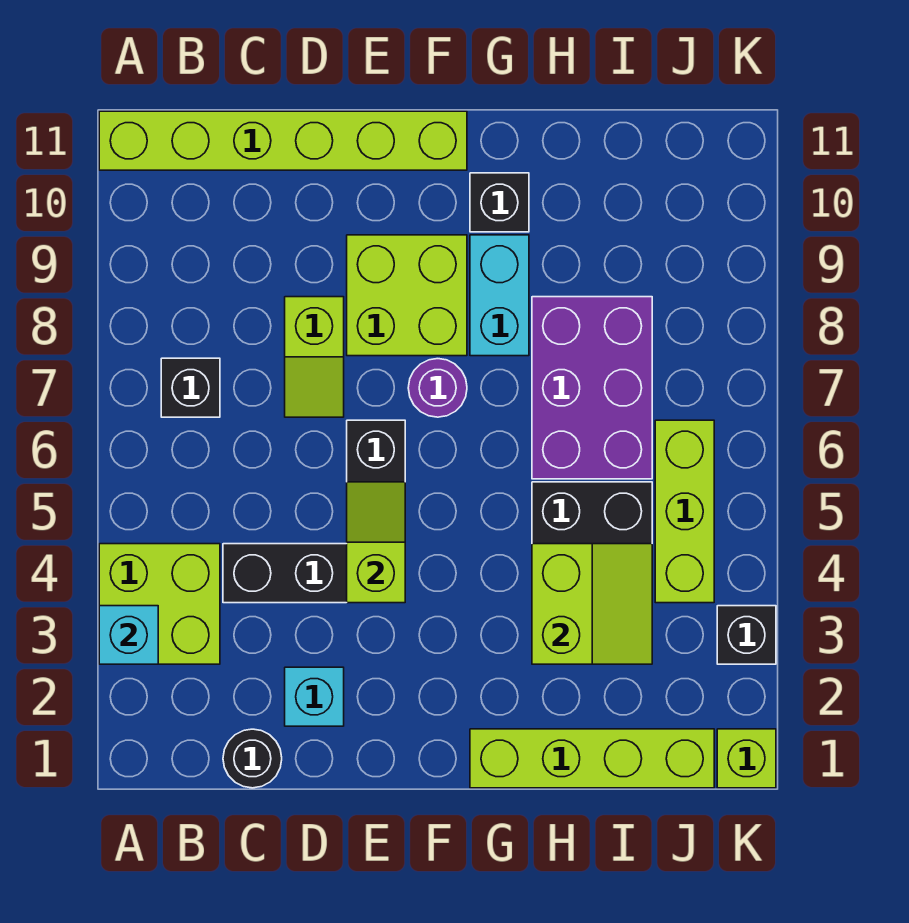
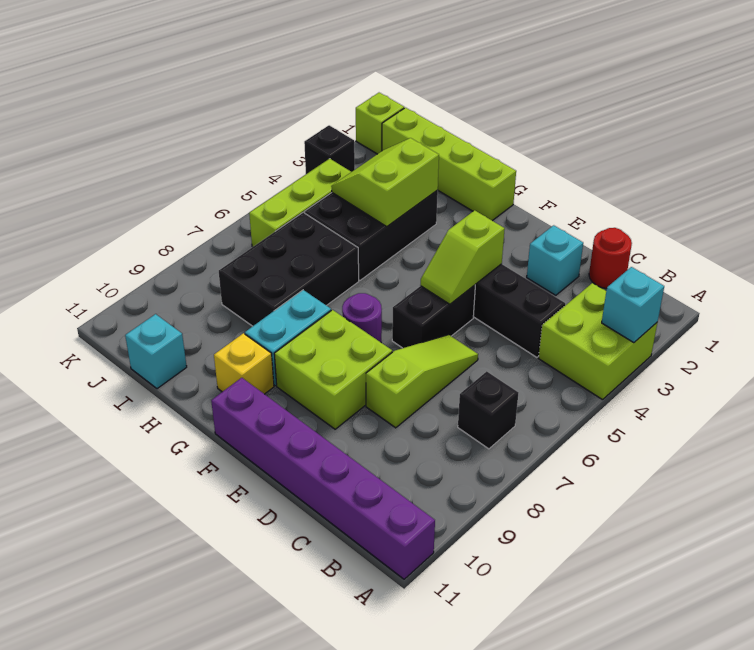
lime 1x6 brick [99,111,467,170] -> purple 1x6 brick [211,378,435,579]
black 1x1 round brick [223,729,282,788] -> red 1x1 round brick [589,228,632,289]
lime 1x2 slope [285,297,344,417] -> lime 1x3 slope [366,335,478,428]
black 1x1 brick [470,173,529,232] -> yellow 1x1 brick [214,333,274,394]
purple 2x3 brick [532,297,652,479] -> black 2x3 brick [219,212,359,326]
none -> cyan 1x1 brick [125,314,187,389]

